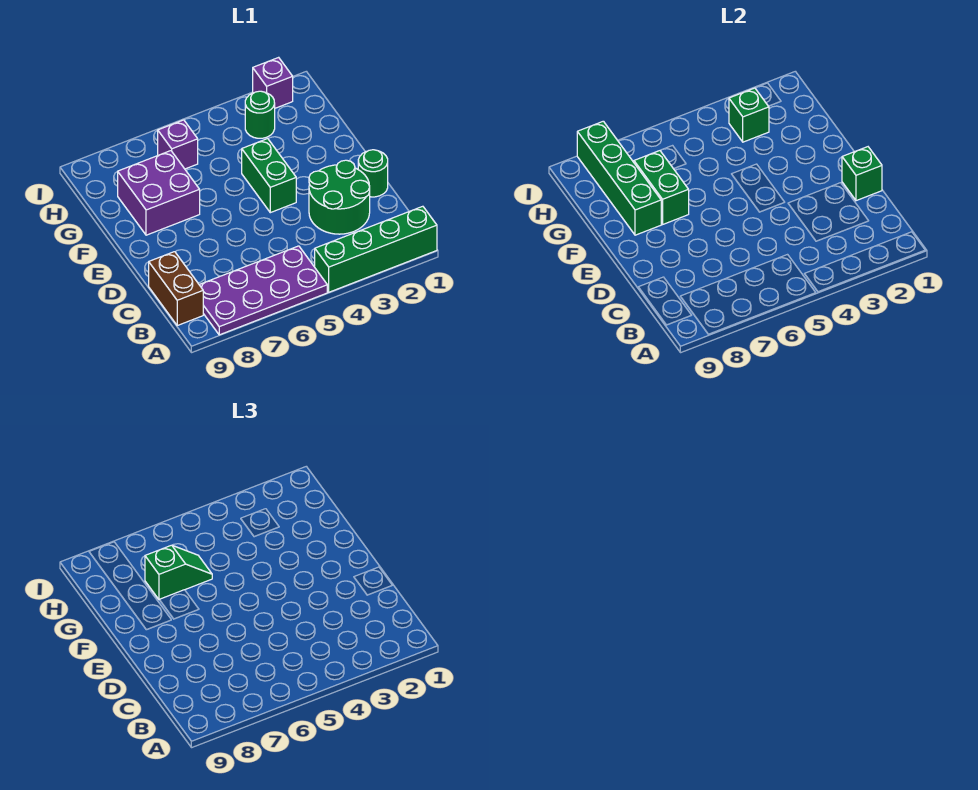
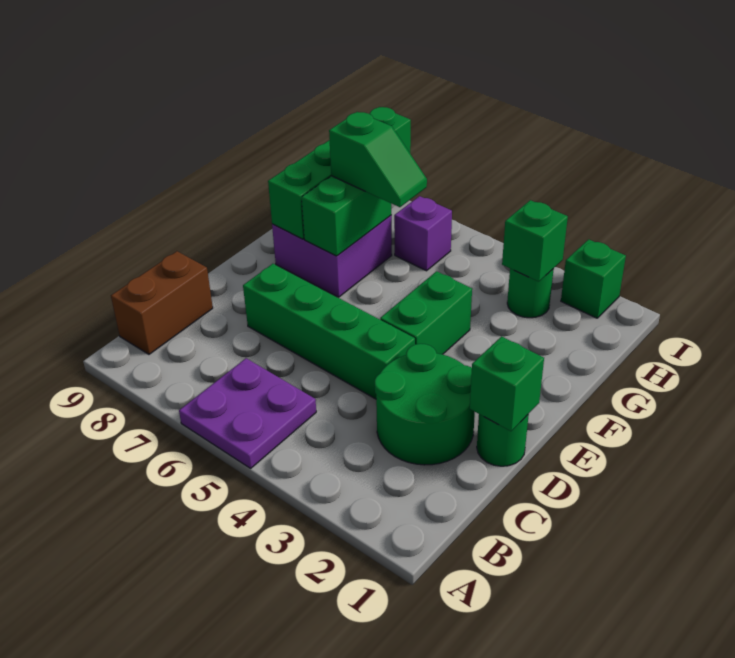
green 1x4 brick [315,206,437,292] -> green 1x4 brick moved to [243,264,415,399]
purple 2x4 plate [199,246,327,335] -> purple 2x2 plate [179,358,316,468]
purple 1x1 brick [253,57,293,108] -> green 1x1 brick [561,239,626,318]

